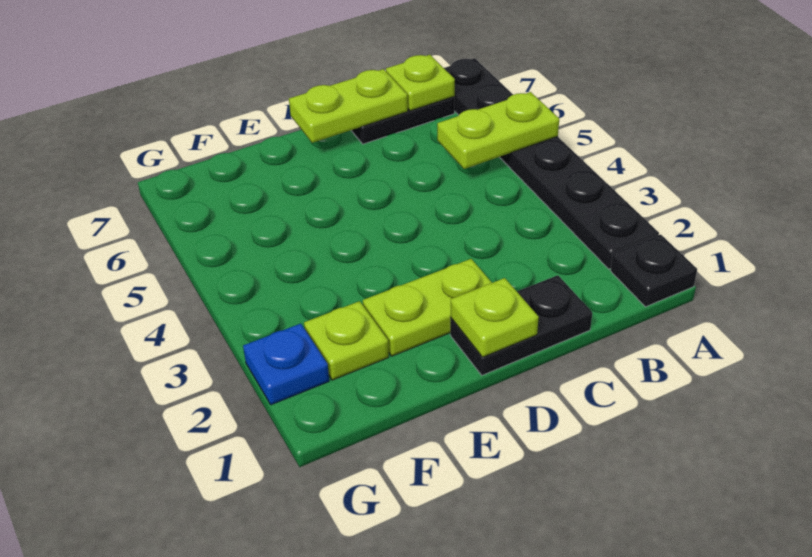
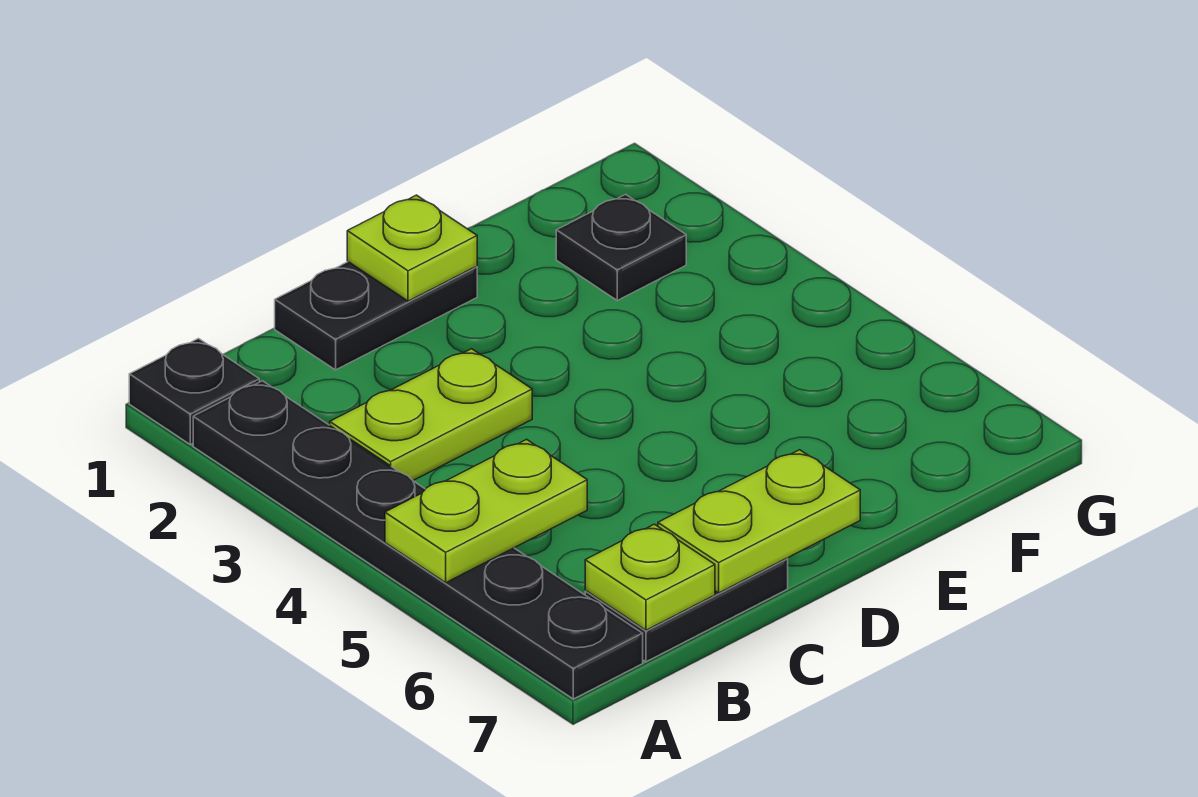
lime 1x2 plate [363,259,492,356] -> lime 1x2 plate moved to [330,349,532,480]
lime 1x1 plate [304,301,389,380] -> black 1x1 plate [556,194,686,300]
blue 1x1 plate [243,324,329,405] -> none

